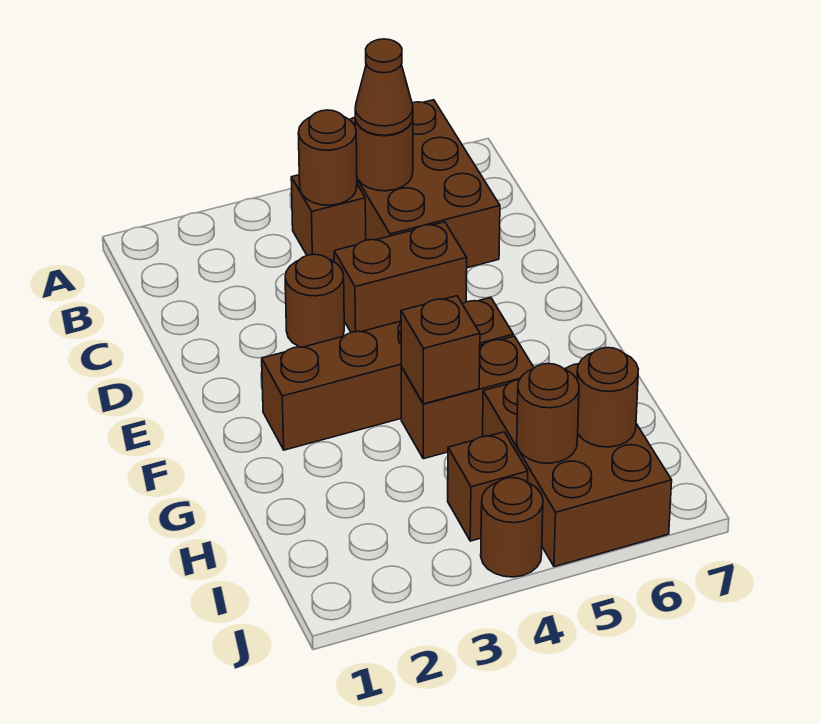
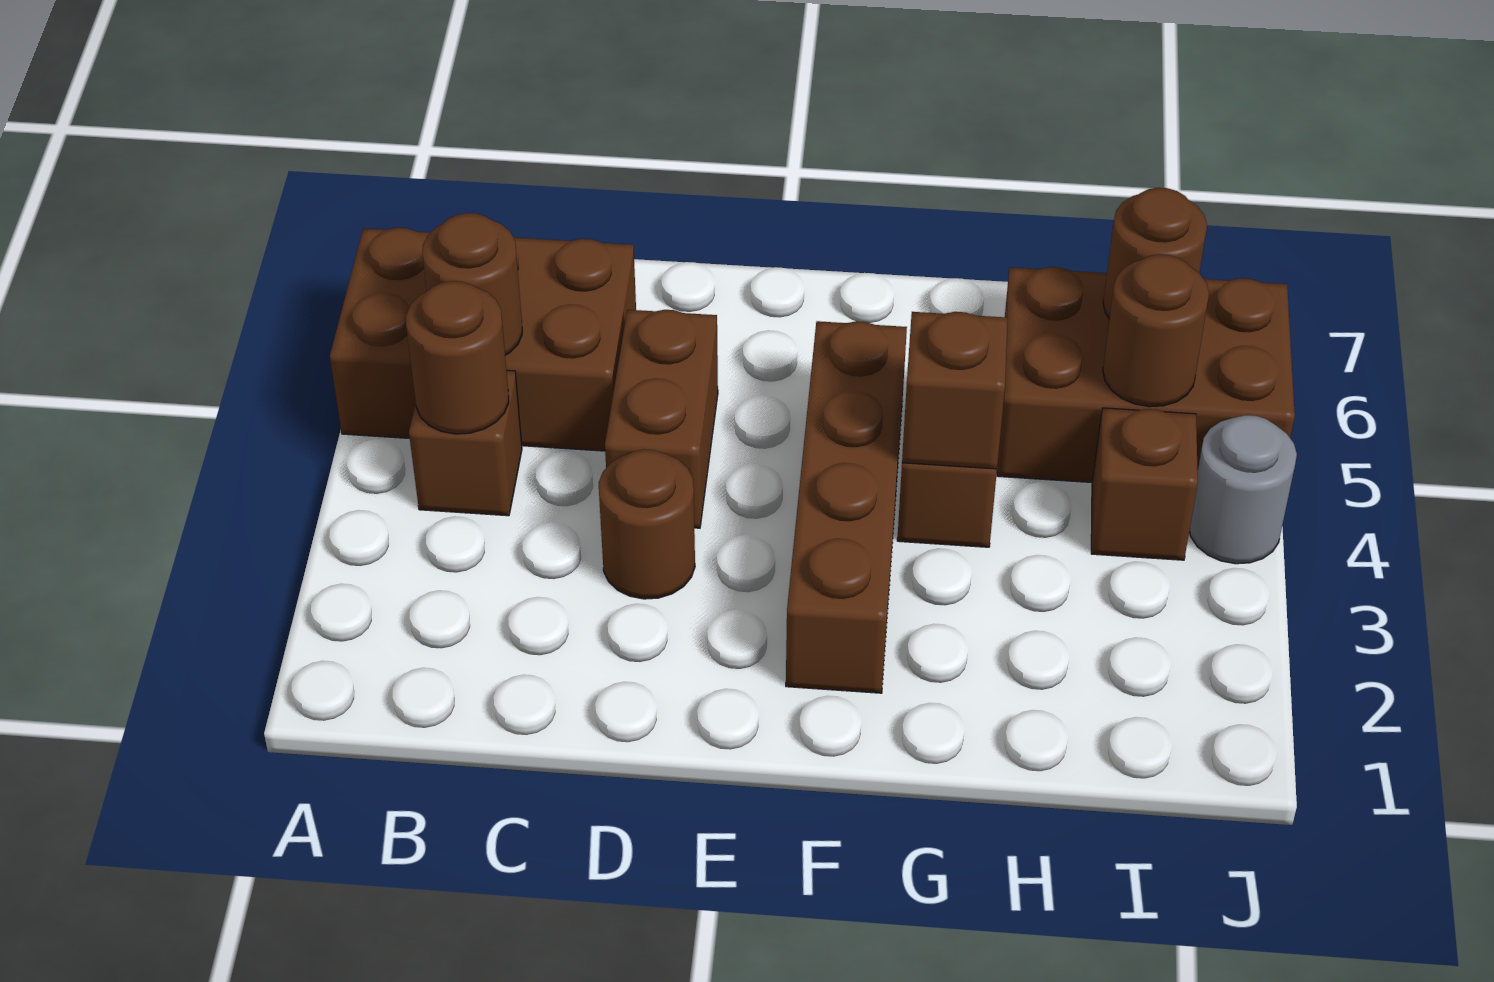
brown 1x1 cone [355,39,413,135] -> none
brown 1x1 round brick [481,478,543,577] -> grey 1x1 round brick [1189,415,1297,564]

